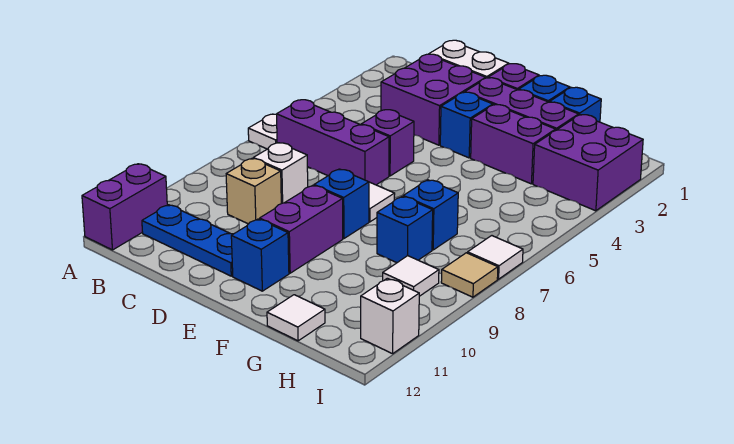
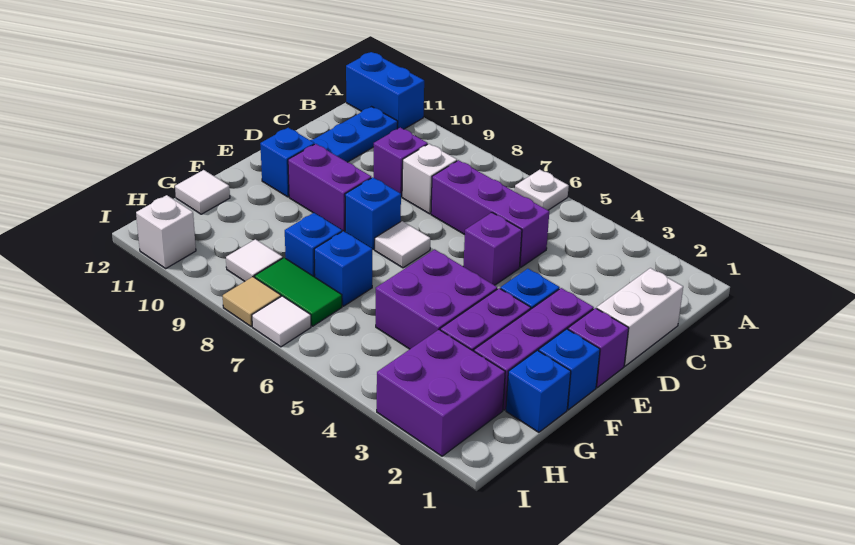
purple 1x2 brick [82,164,167,250] -> blue 1x2 brick [346,52,424,129]
purple 1x3 brick [277,100,389,185] -> purple 1x3 brick turned to [431,160,549,267]
purple 2x2 brick [381,54,485,145] -> purple 2x2 brick moved to [376,249,497,349]
tan 1x1 brick [226,158,281,224] -> purple 1x1 brick [374,128,428,197]
none -> green 1x2 tile [254,258,342,326]

